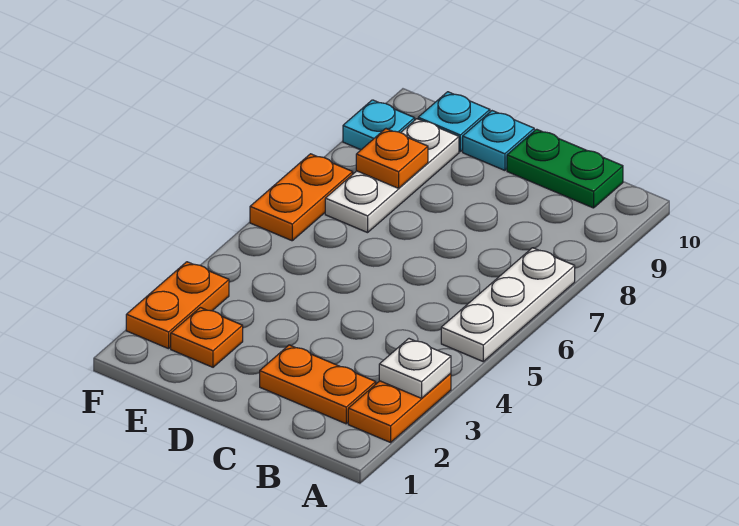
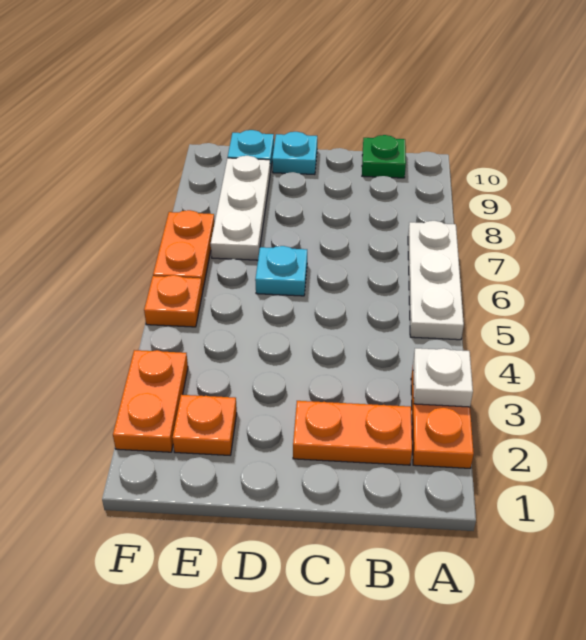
green 1x2 plate [507,129,623,208] -> green 1x1 plate [362,135,406,178]
orange 1x1 plate [356,129,428,188] -> orange 1x1 plate moved to [144,275,203,327]
cyan 1x1 plate [343,100,415,150] -> cyan 1x1 plate moved to [255,246,307,296]

